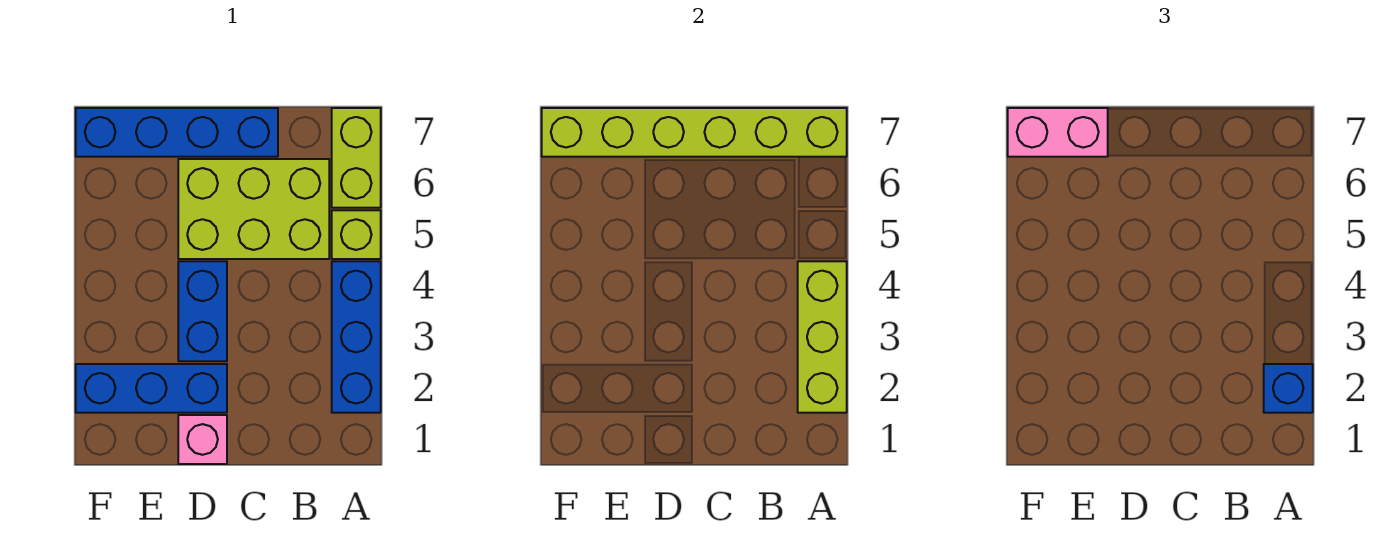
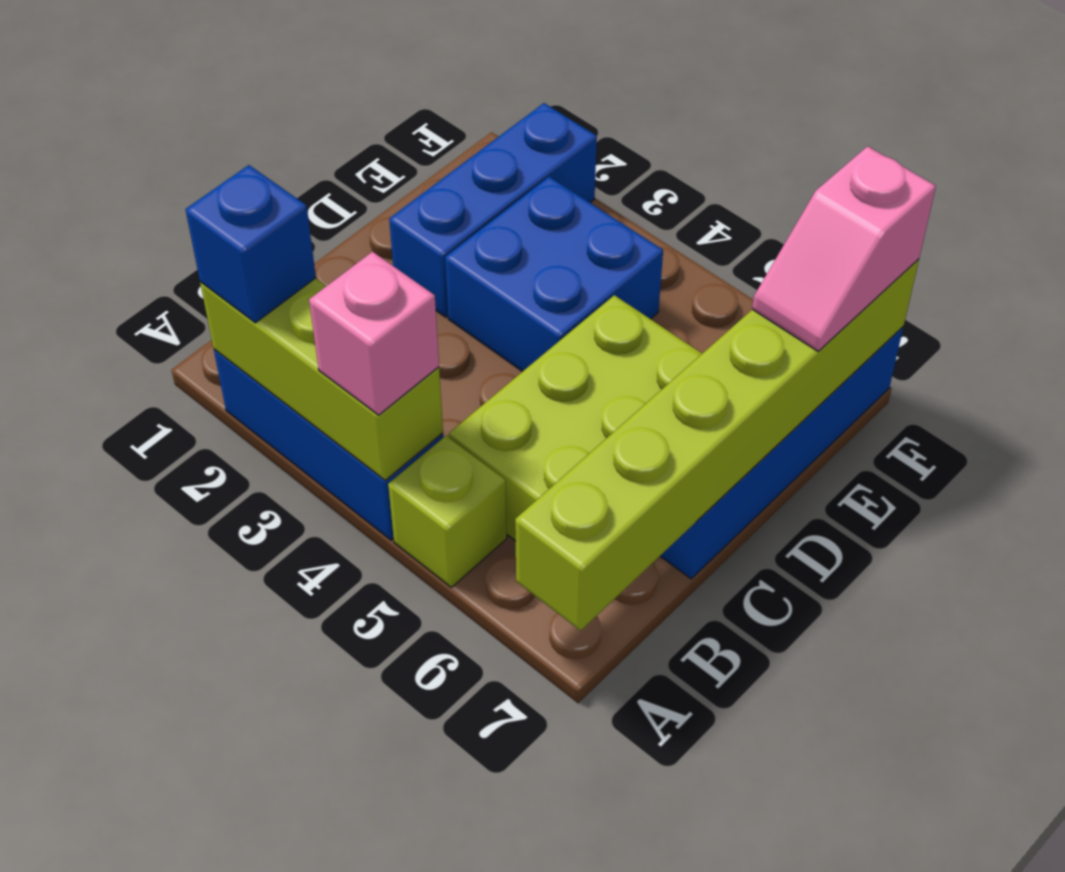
lime 1x2 brick [332,108,381,208] -> none
pink 1x1 brick [178,415,227,464] -> pink 1x1 brick moved to [309,252,439,415]
blue 1x2 brick [178,261,227,361] -> blue 2x2 brick [445,177,663,372]
pink 1x2 brick [1008,108,1108,157] -> pink 1x2 slope [752,146,936,351]

